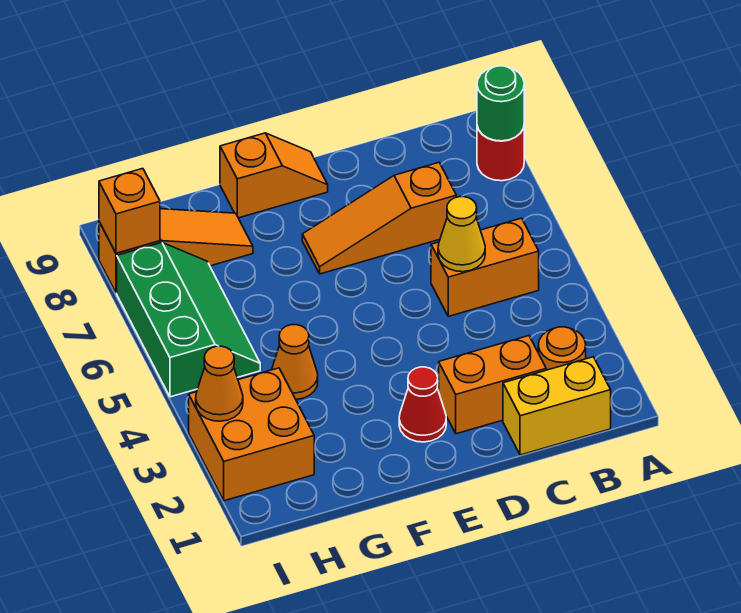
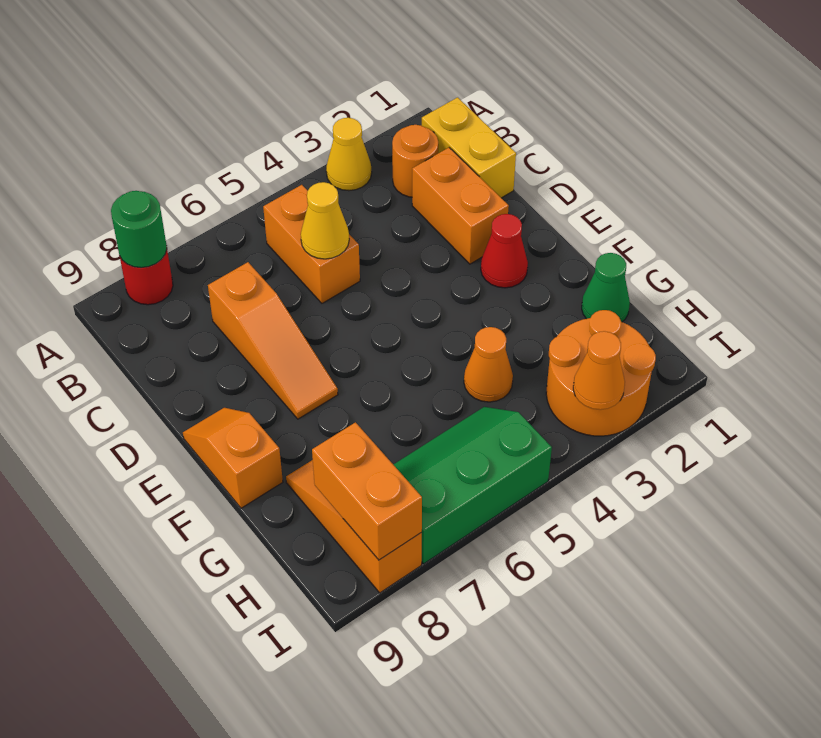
none -> yellow 1x1 cone [326,118,372,191]
none -> green 1x1 cone [582,253,630,322]
orange 2x2 brick [189,368,314,501] -> orange 2x2 round brick [546,310,656,436]
orange 1x1 brick [99,168,160,253] -> orange 1x2 brick [312,422,422,560]

